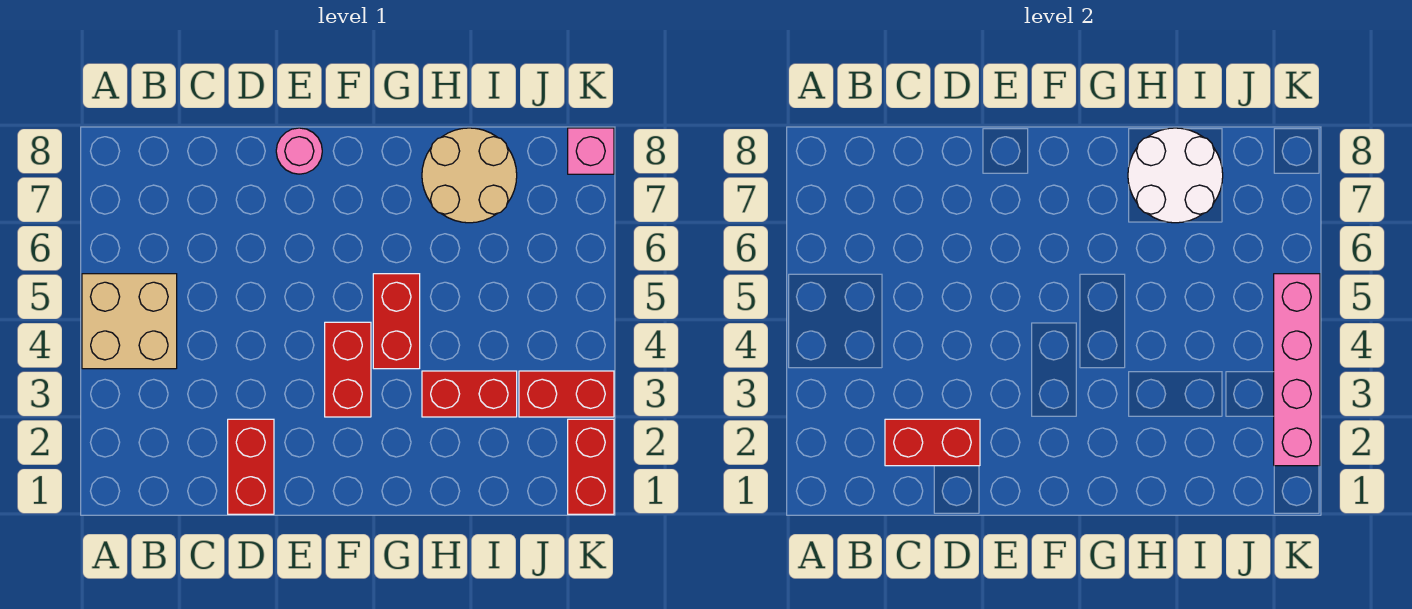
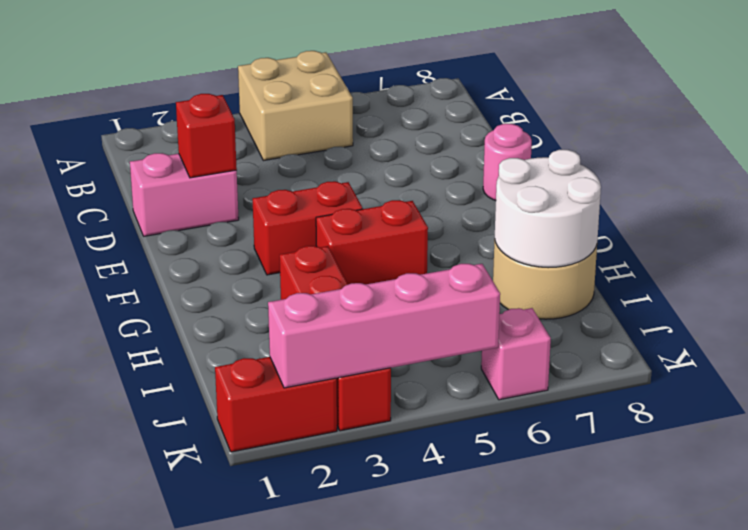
red 1x2 brick [885,419,980,466] -> red 1x1 brick [176,94,237,178]
red 1x2 brick [228,419,274,514] -> pink 1x2 brick [130,153,239,236]
pink 1x1 brick [568,128,614,174] -> pink 1x1 brick moved to [481,308,551,400]

